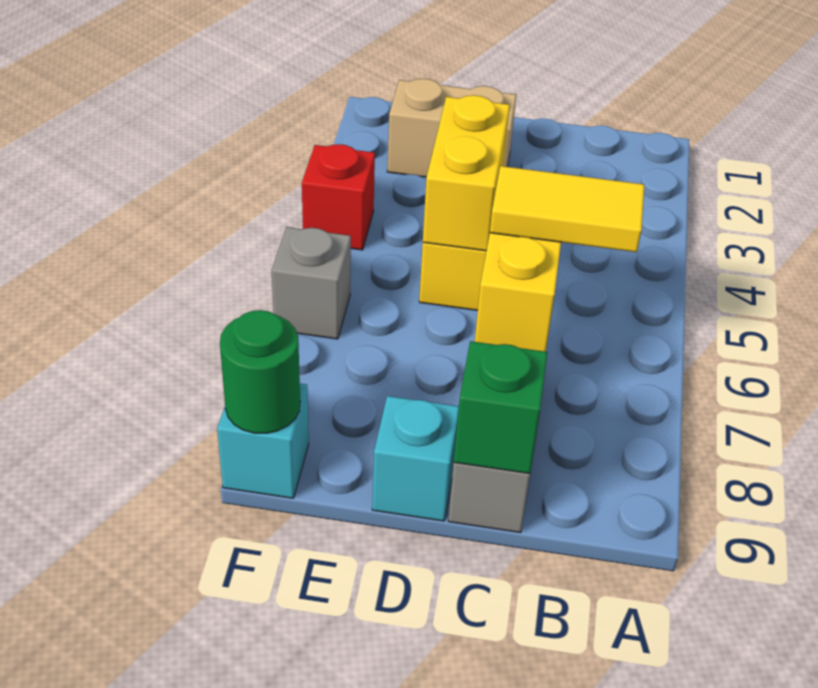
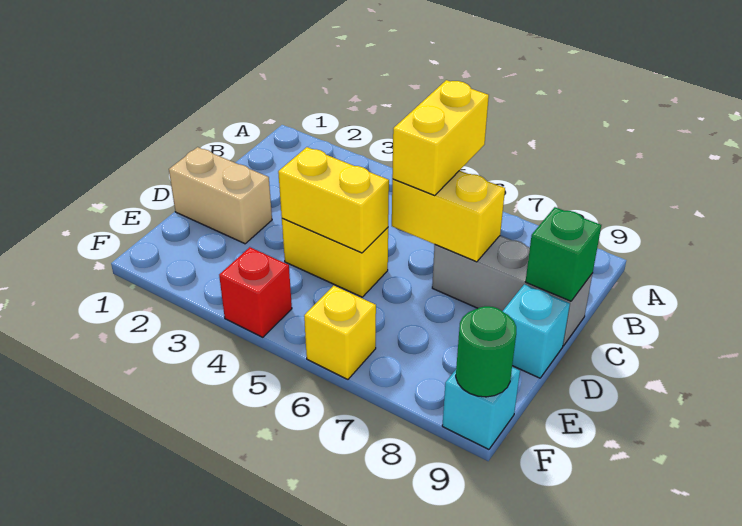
yellow 1x2 tile [490,166,644,252] -> yellow 1x2 brick [392,80,489,196]
tan 1x2 brick [387,79,516,177] -> tan 1x2 brick turned to [169,147,272,244]
grey 1x1 brick [272,227,351,339] -> yellow 1x1 brick [304,286,376,379]

